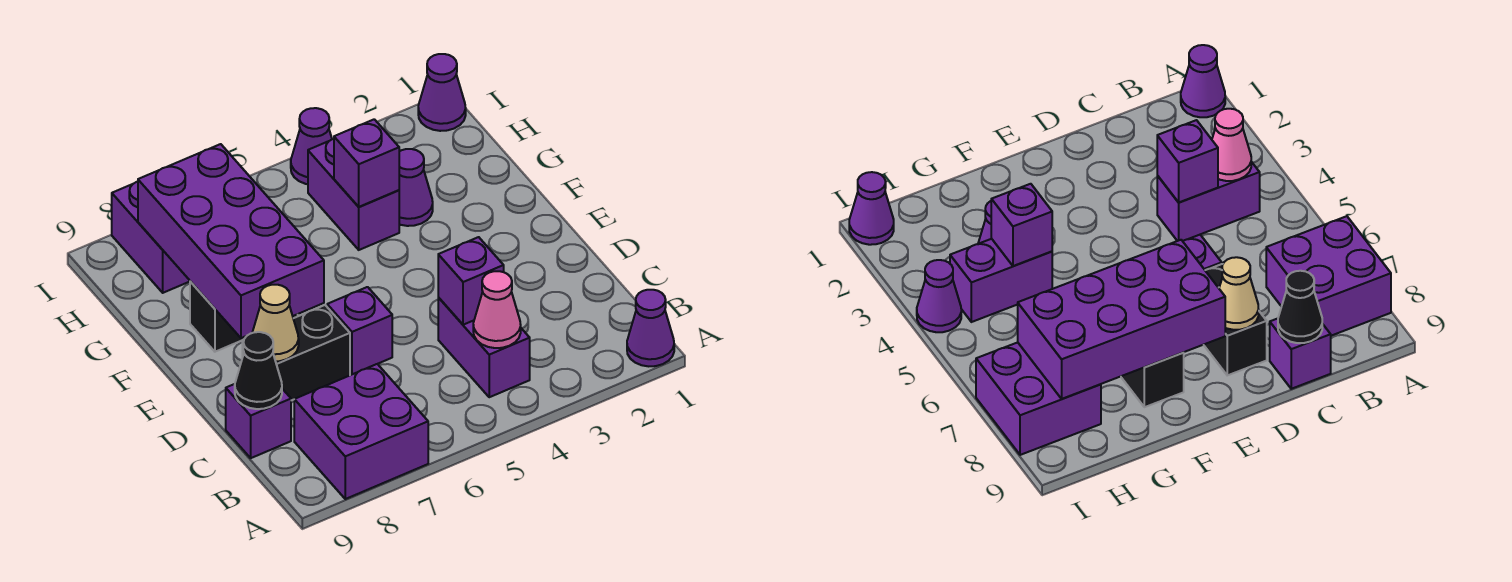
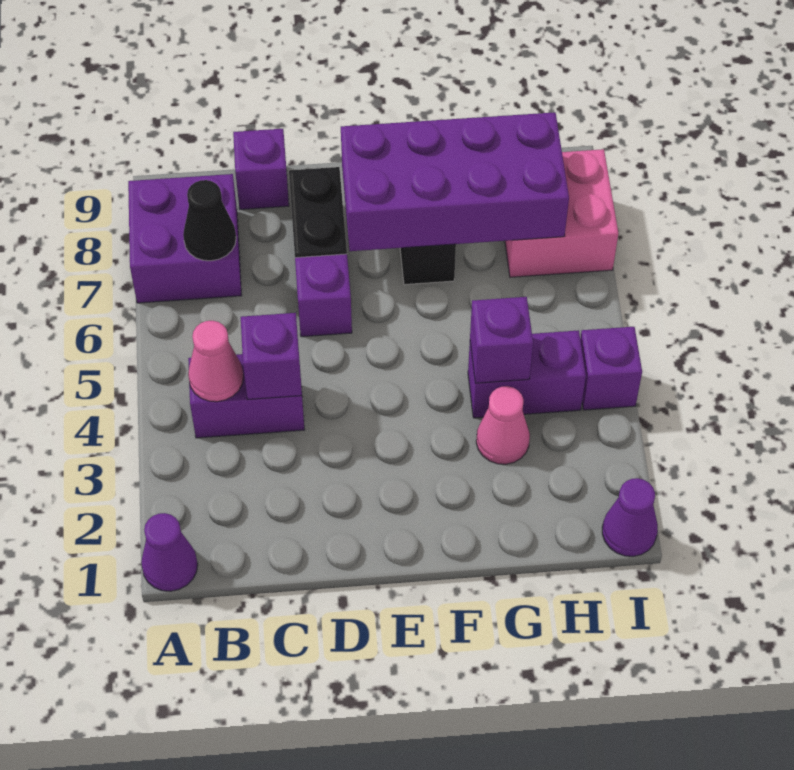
black 1x1 cone [235,332,282,409] -> black 1x1 cone moved to [183,180,236,261]
tan 1x1 cone [252,285,299,361] -> none
purple 1x1 cone [399,149,433,226] -> pink 1x1 cone [476,386,530,464]
purple 2x2 brick [112,182,190,293] -> pink 2x2 brick [505,149,618,277]
purple 1x1 cone [291,108,332,184] -> purple 1x1 brick [580,327,642,410]

